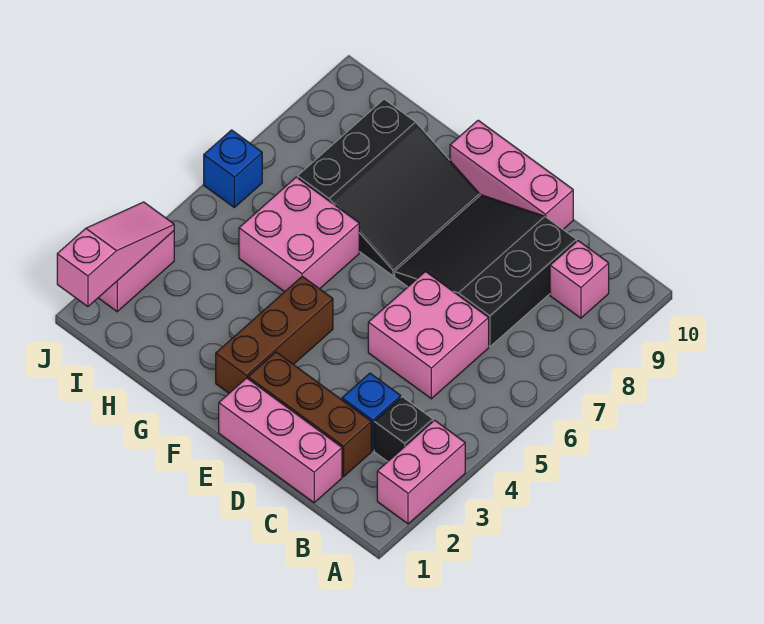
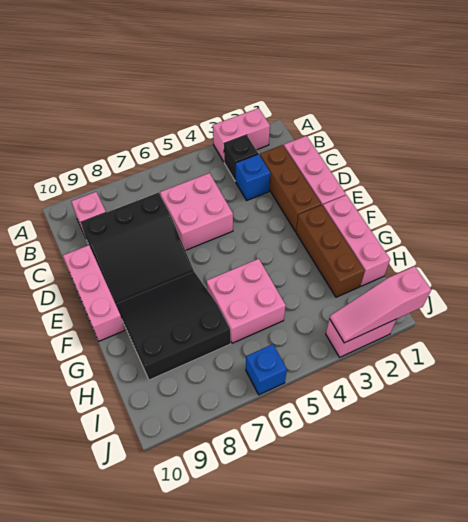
none -> pink 1x3 brick [323,195,390,286]
brown 1x3 brick [216,276,333,393] -> brown 1x3 brick turned to [296,205,365,297]

